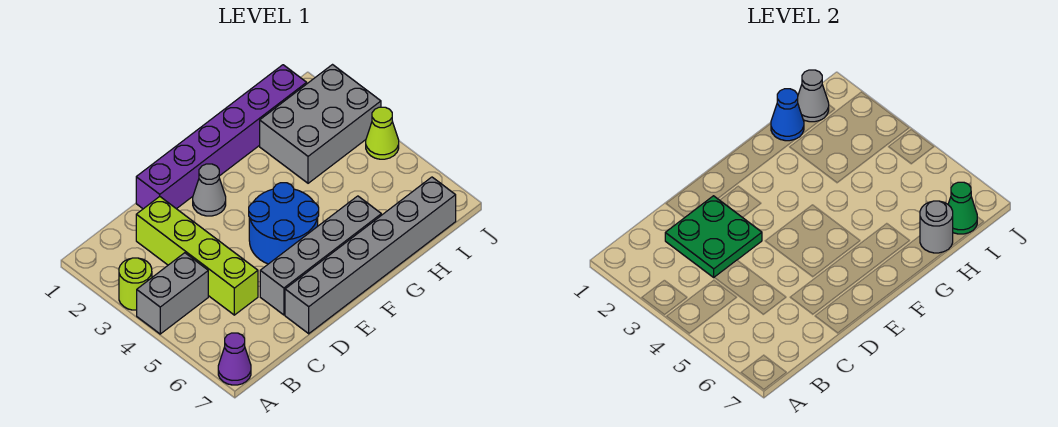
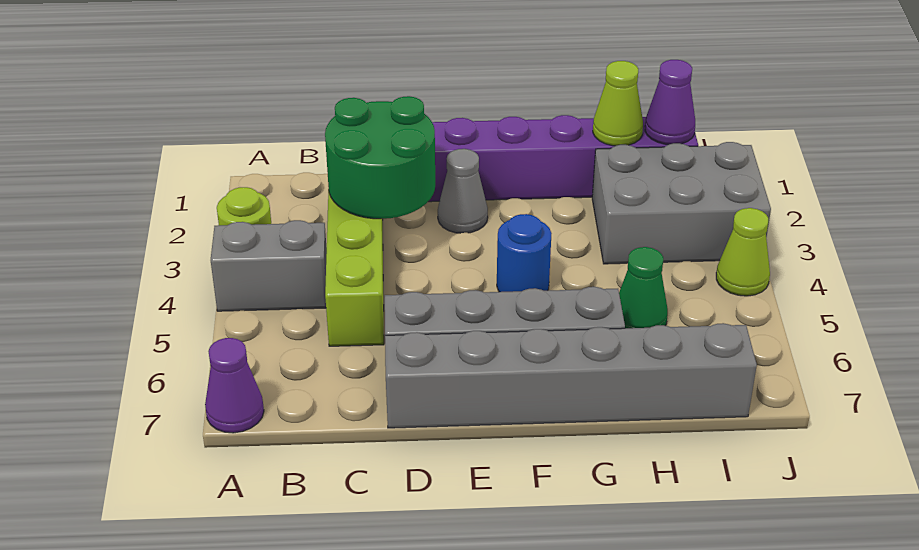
green 2x2 plate [665,196,762,277] -> green 2x2 round brick [325,96,435,219]
blue 2x2 round brick [249,183,319,264] -> blue 1x1 round brick [497,214,552,292]
blue 1x1 cone [771,89,804,141] -> lime 1x1 cone [593,61,643,146]
grey 1x1 round brick [920,201,953,253] -> none
grey 1x1 cone [798,70,829,122] -> purple 1x1 cone [645,60,695,145]
green 1x1 cone [948,182,977,234] -> green 1x1 cone moved to [619,247,668,328]

